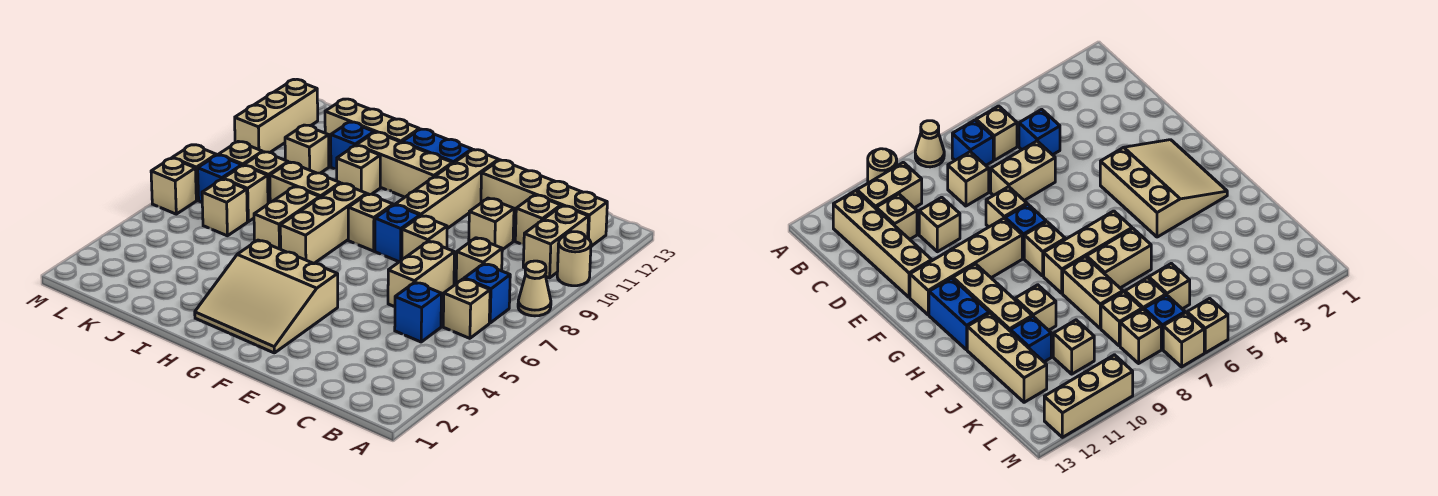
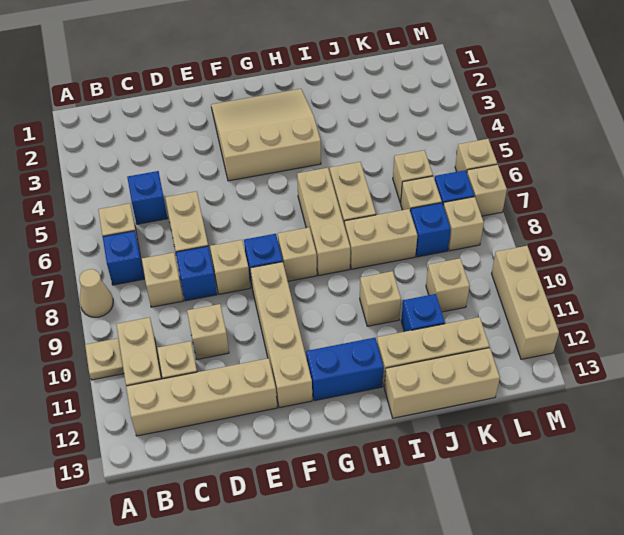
tan 1x1 round brick [557,232,591,286] -> tan 1x1 plate [85,338,124,380]
none -> blue 1x1 brick [176,246,217,301]
tan 1x3 brick [357,132,453,197] -> tan 1x3 brick moved to [384,348,500,418]
tan 1x1 brick [244,152,288,203] -> blue 1x1 brick [411,203,451,257]

